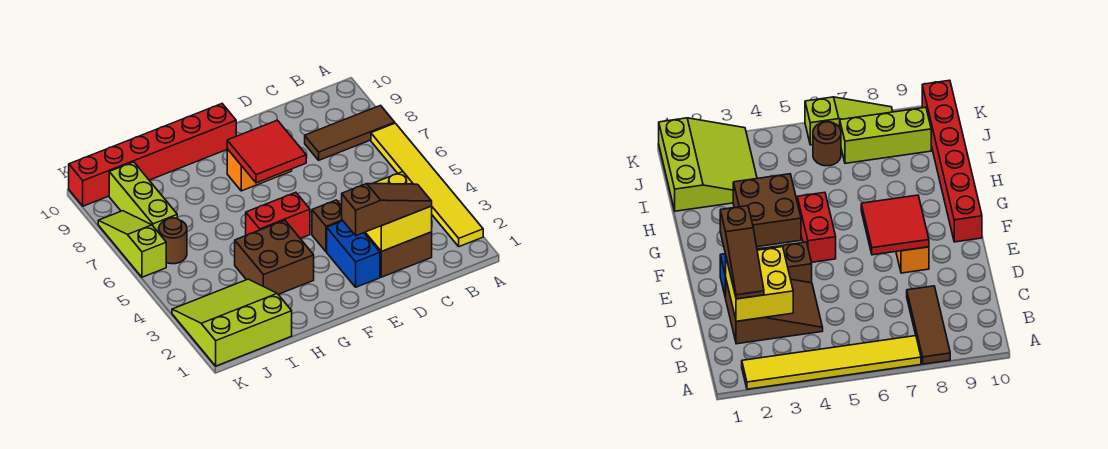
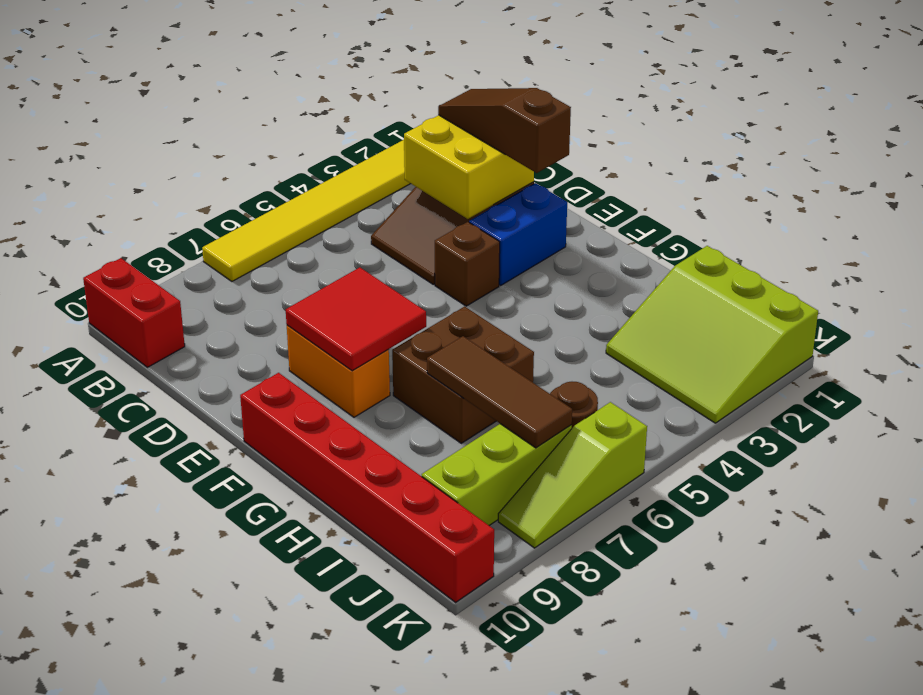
brown 1x3 tile [305,106,395,160] -> brown 1x3 tile moved to [427,336,572,448]
red 1x2 brick [246,192,310,239] -> red 1x2 brick moved to [83,258,185,367]
brown 2x2 brick [235,220,314,294] -> brown 2x2 brick moved to [392,306,534,443]

